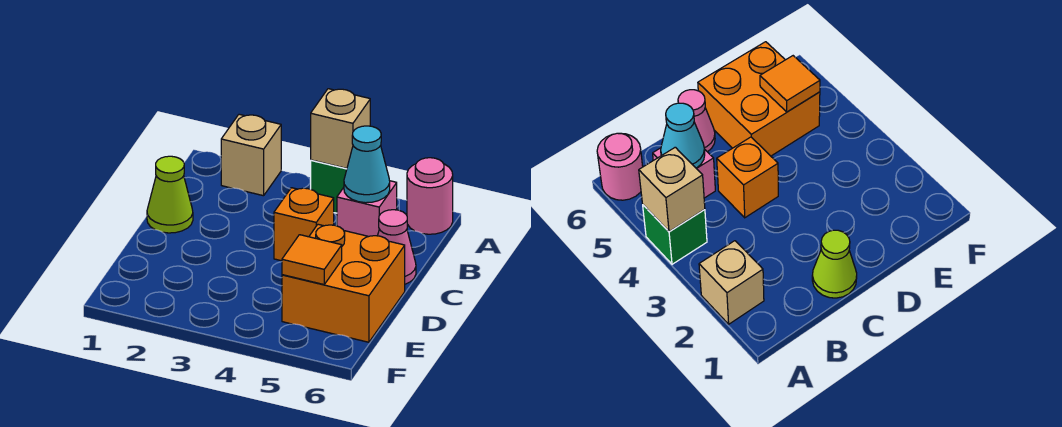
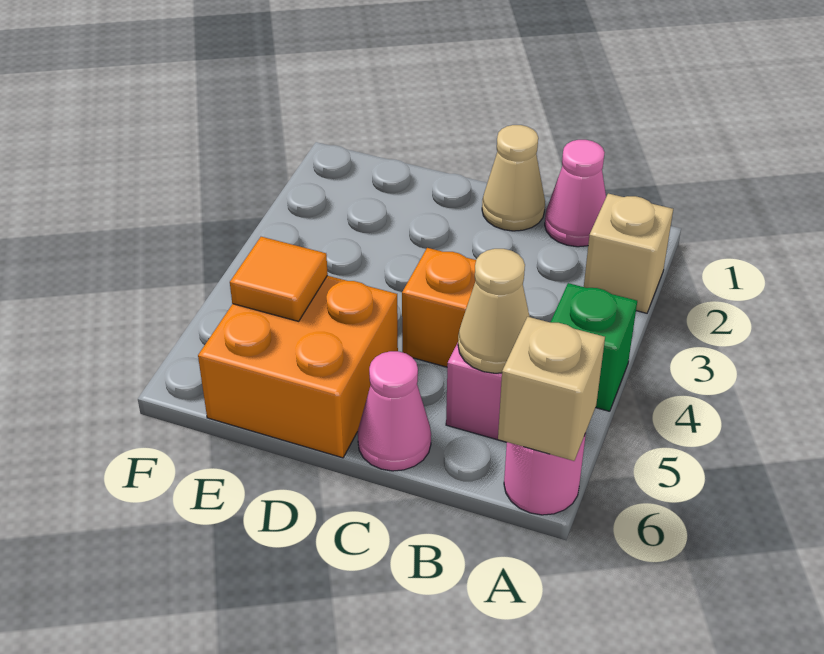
tan 1x1 brick [311,89,370,168] -> tan 1x1 brick moved to [498,317,605,461]
none -> pink 1x1 cone [545,140,606,247]
cyan 1x1 cone [344,126,390,203] -> tan 1x1 cone [458,249,530,373]
lime 1x1 cone [147,156,193,233] -> tan 1x1 cone [482,125,545,231]

